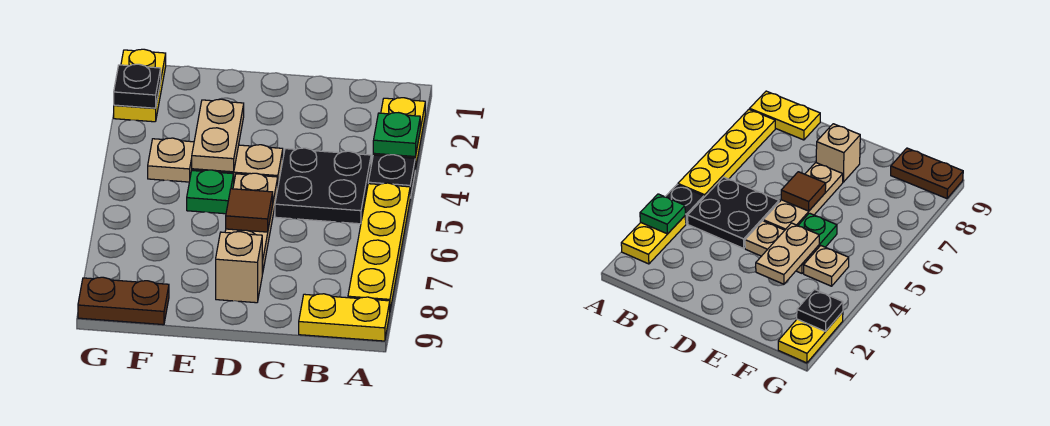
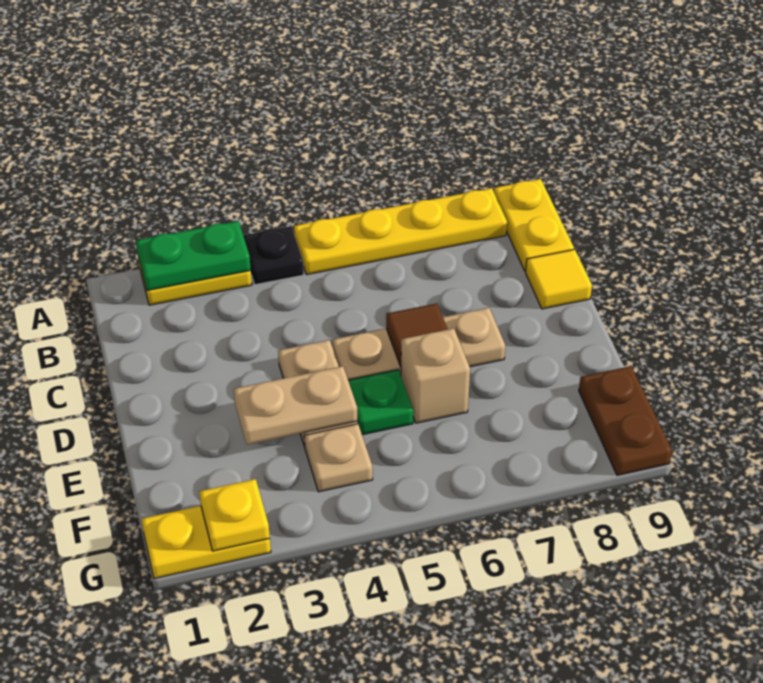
green 1x1 plate [373,113,420,157] -> green 1x2 plate [136,221,251,291]
black 2x2 plate [275,148,371,224] -> none
none -> yellow 1x1 tile [526,249,592,309]
tan 1x1 brick [216,232,262,303] -> tan 1x1 brick moved to [401,328,470,423]
black 1x1 plate [114,64,161,108] -> yellow 1x1 plate [199,479,270,551]

